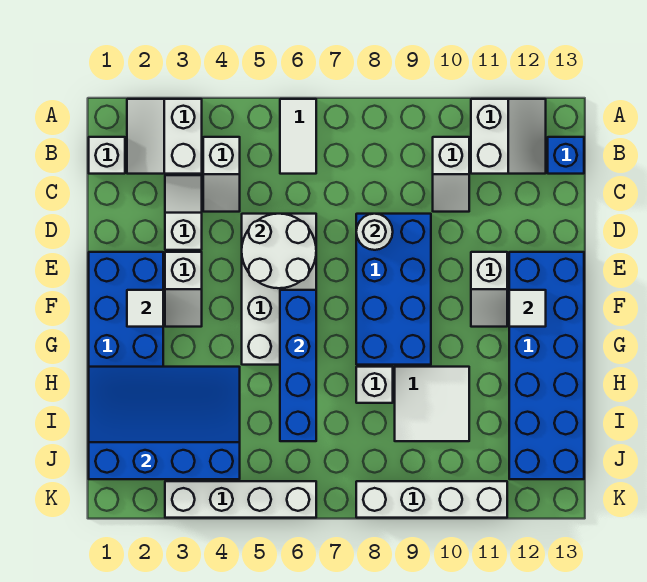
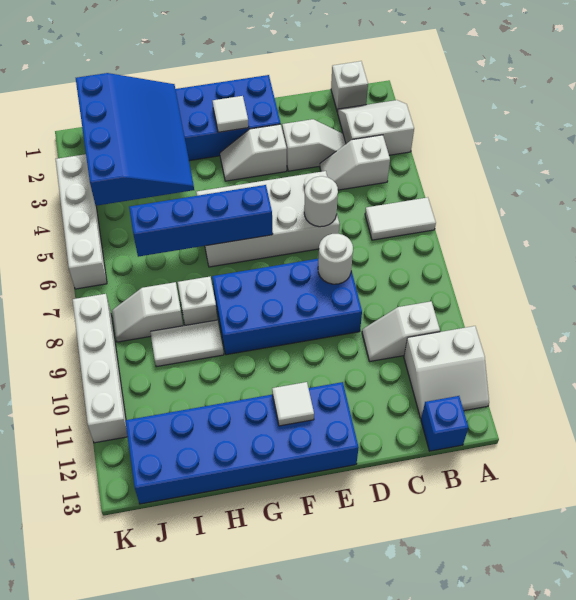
white 2x2 round brick [242,214,316,288] -> white 1x1 round brick [304,176,338,227]
white 1x2 slope [471,252,507,327] -> white 1x2 slope moved to [112,282,183,342]
white 2x2 tile [395,367,469,441] -> white 1x2 tile [150,320,224,367]

